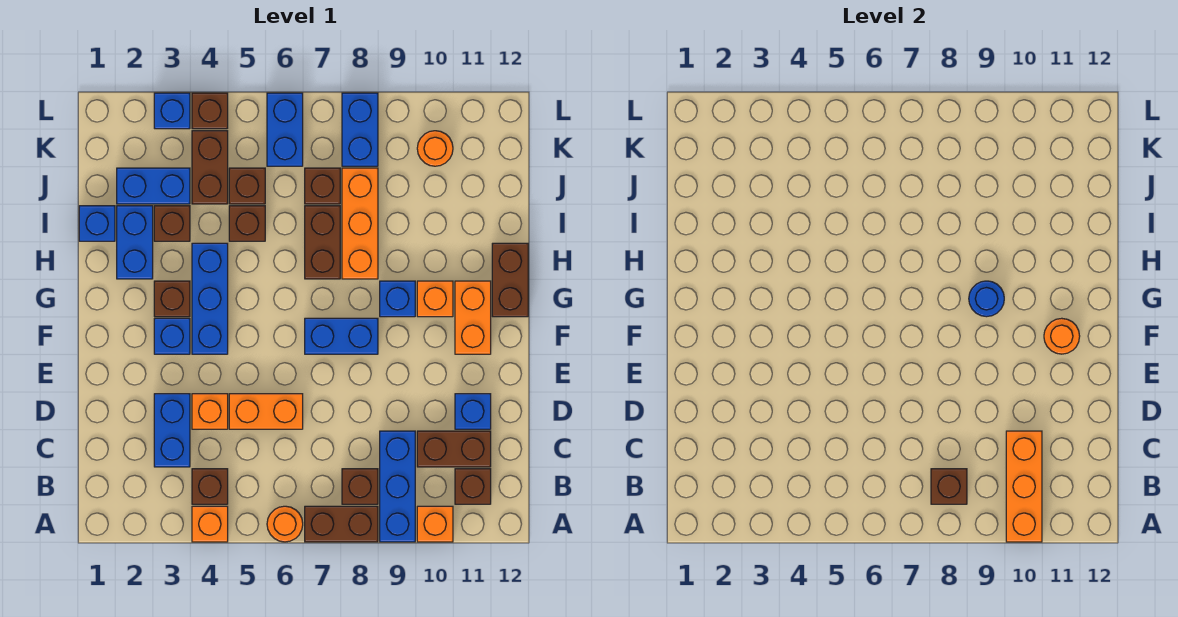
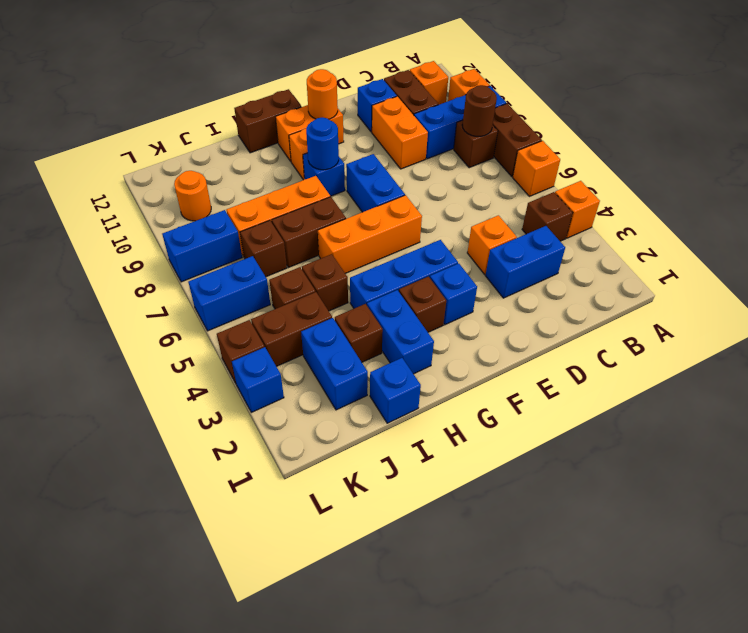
orange 1x1 round brick [267,506,303,542] -> orange 1x1 brick [513,141,560,196]
orange 1x3 brick [1006,431,1042,542] -> orange 1x3 brick moved to [318,195,422,273]
brown 1x1 brick [931,469,967,504] -> brown 1x1 round brick [462,85,497,136]
brown 1x1 brick [455,469,491,504] -> orange 1x1 brick [410,61,448,105]
orange 1x2 brick [229,394,303,429] -> orange 1x2 brick moved to [372,96,428,169]
blue 1x2 brick [117,206,153,279] -> blue 1x2 brick turned to [367,290,434,374]

